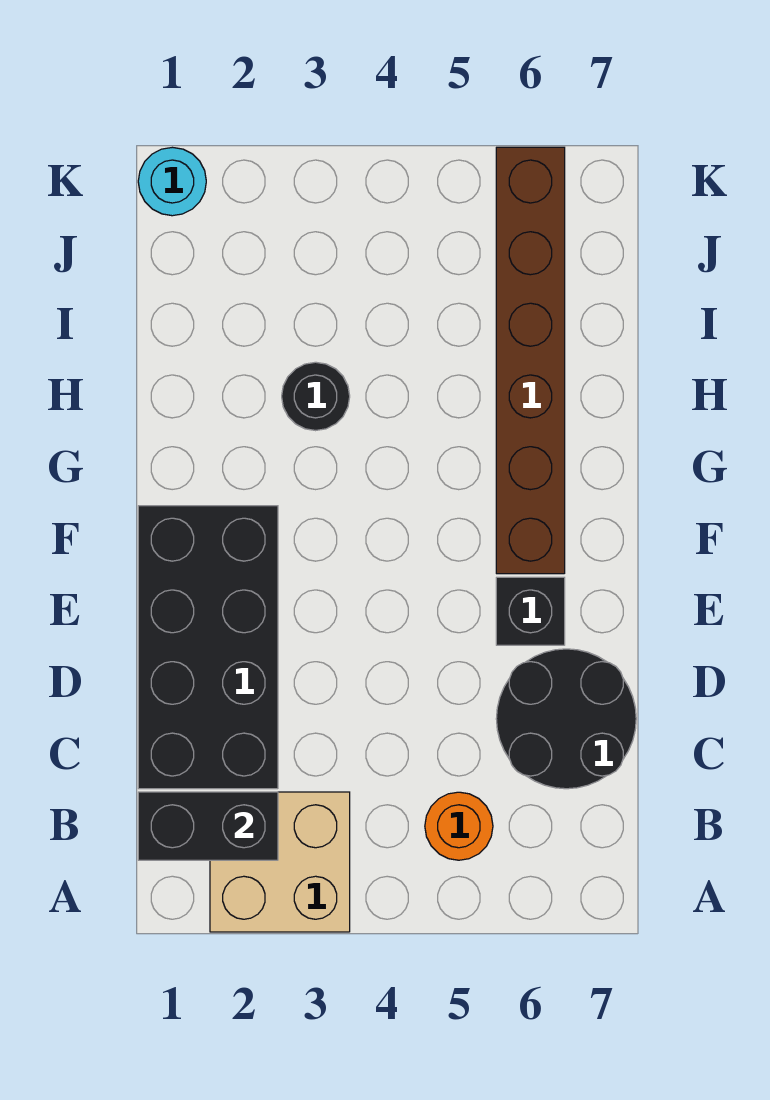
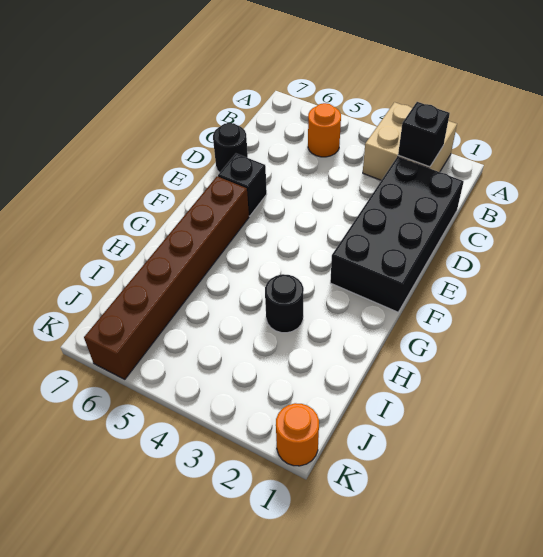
black 1x2 brick [138,792,278,860] -> black 1x1 brick [398,102,450,167]
black 2x2 round brick [496,649,636,789] -> black 1x1 round brick [213,123,248,173]
cyan 1x1 round brick [138,147,206,216] -> orange 1x1 round brick [276,403,319,466]

